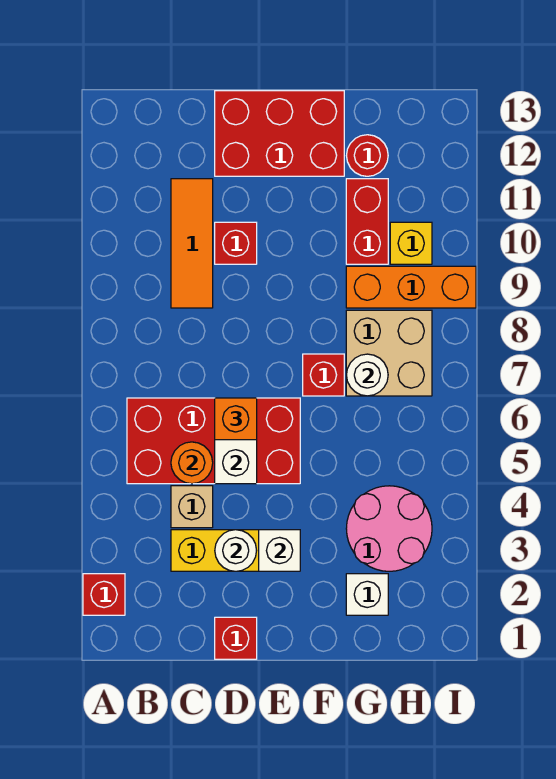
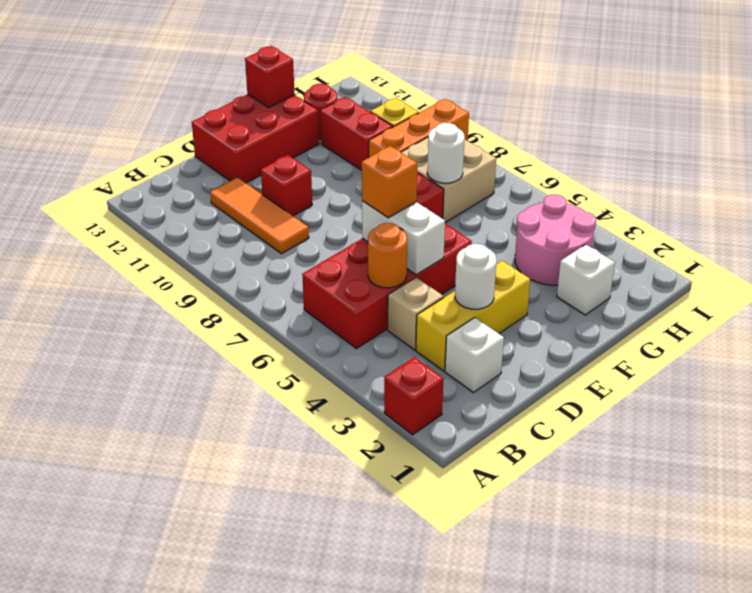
red 1x1 brick [215,617,257,659] -> red 1x1 brick moved to [245,46,295,108]
white 1x1 brick [259,530,300,571] -> white 1x1 brick moved to [445,317,504,393]

